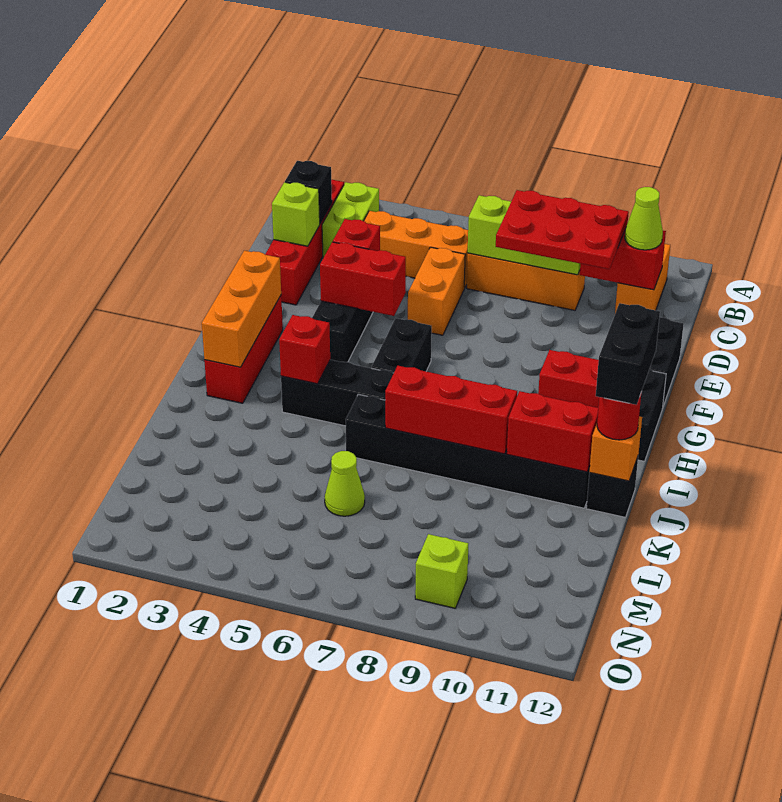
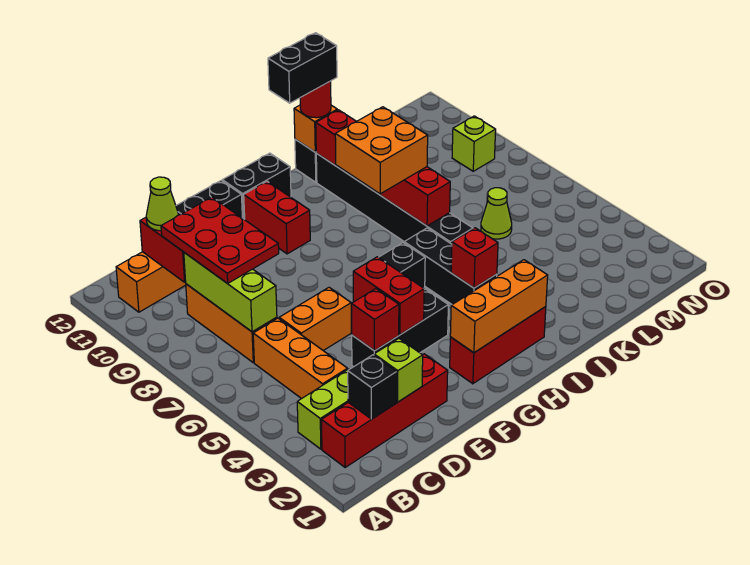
none -> orange 2x2 brick [335,107,428,194]

